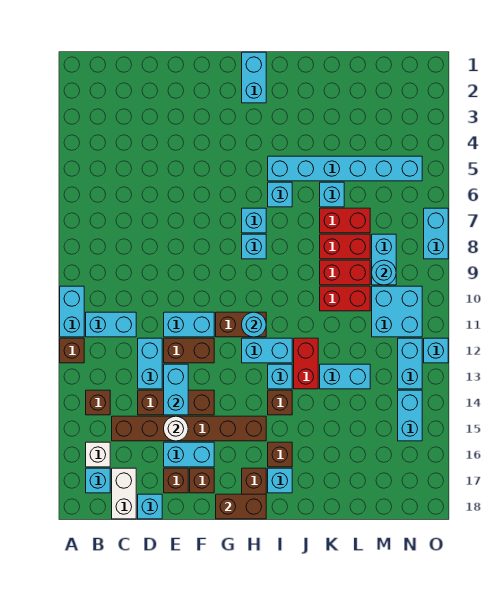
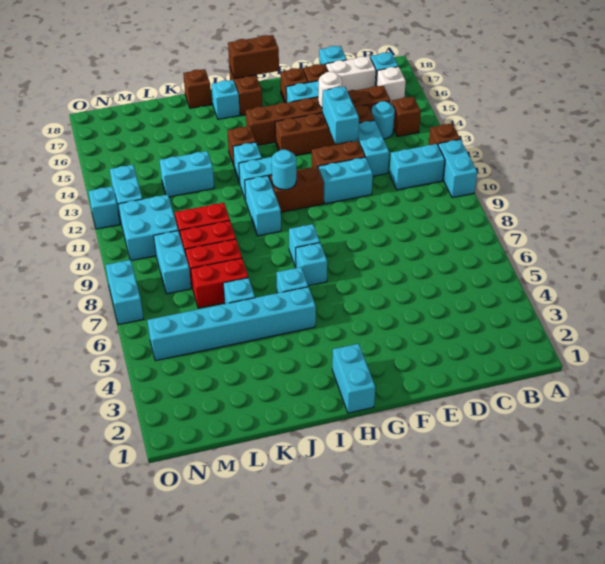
white 1x2 brick [112,468,136,519] -> white 1x2 brick turned to [326,56,376,91]
brown 1x3 brick [138,390,214,415] -> brown 1x4 brick [275,105,374,156]
brown 1x1 brick [268,442,292,467] -> brown 1x1 brick moved to [183,69,211,108]
red 1x2 brick [294,338,318,389] -> none
cyan 1x1 round brick [372,260,396,285] -> cyan 1x1 round brick moved to [371,101,395,139]
cyan 1x2 brick [398,390,422,441] -> cyan 1x2 brick moved to [245,176,281,236]

